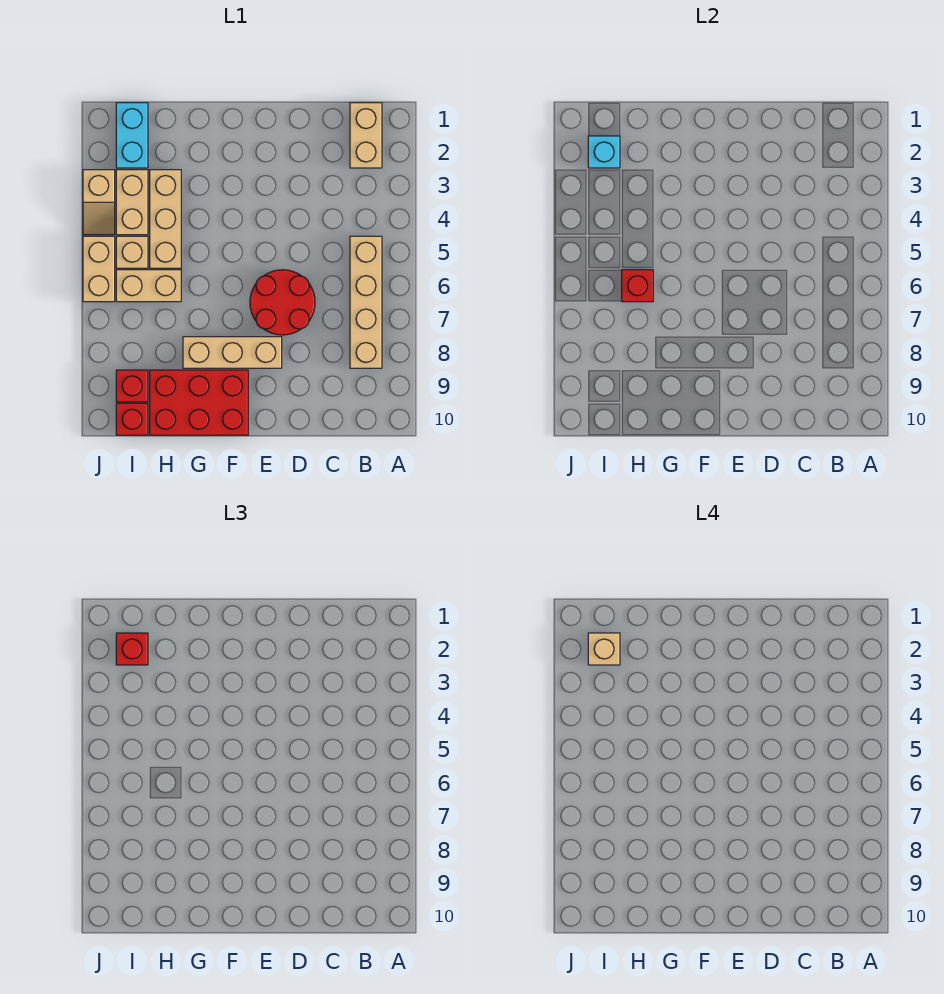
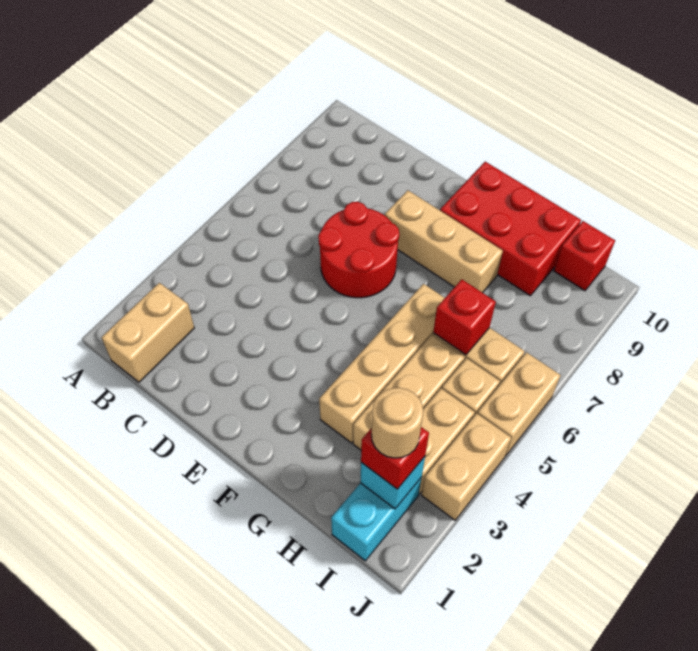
tan 1x4 brick [350,236,382,368] -> tan 1x4 brick moved to [319,284,445,443]
tan 1x1 brick [588,633,620,665] -> tan 1x1 round brick [371,388,423,458]
red 1x1 brick [116,370,148,402] -> none
tan 1x2 slope [83,170,115,235] -> tan 1x2 brick [422,413,511,520]

